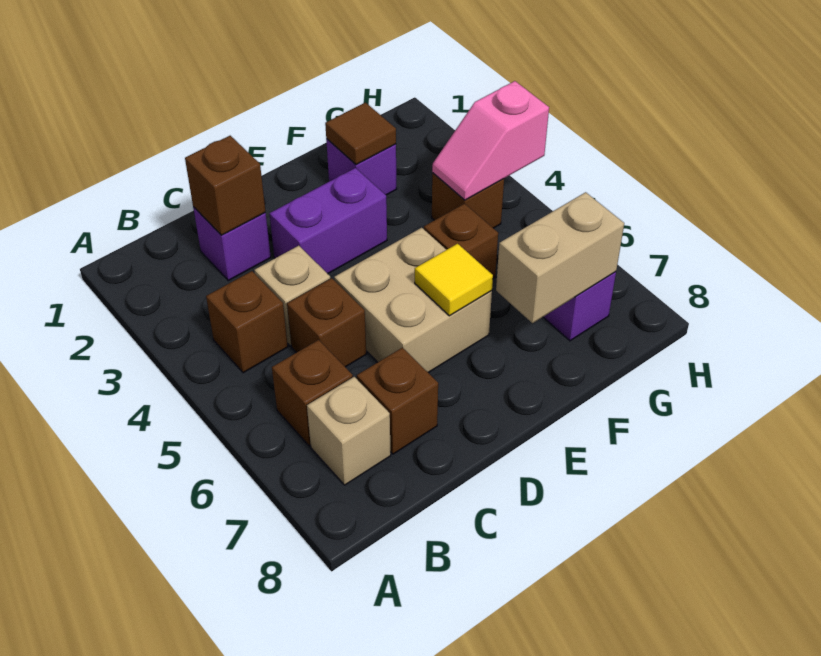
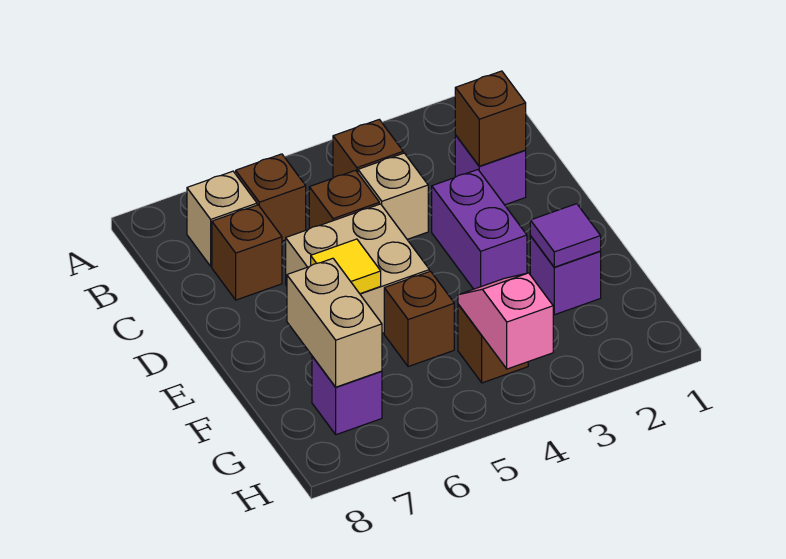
brown 1x1 tile [325,103,396,165] -> purple 1x1 tile [530,204,601,267]

